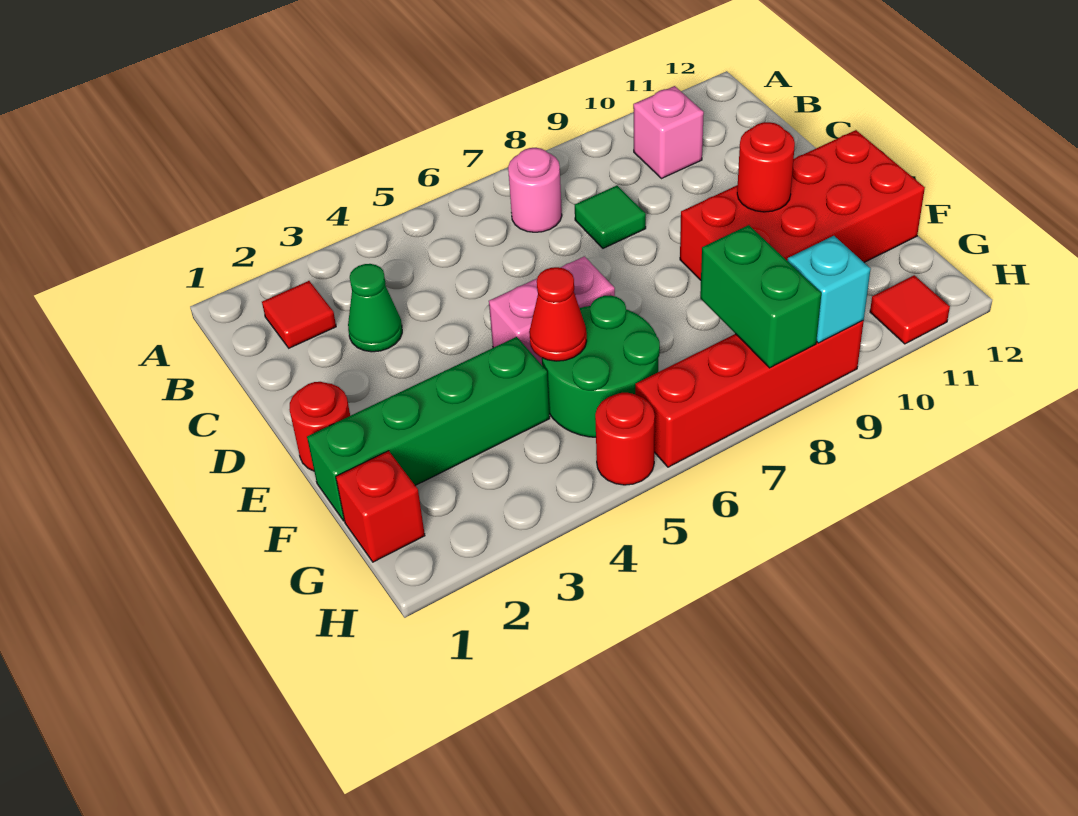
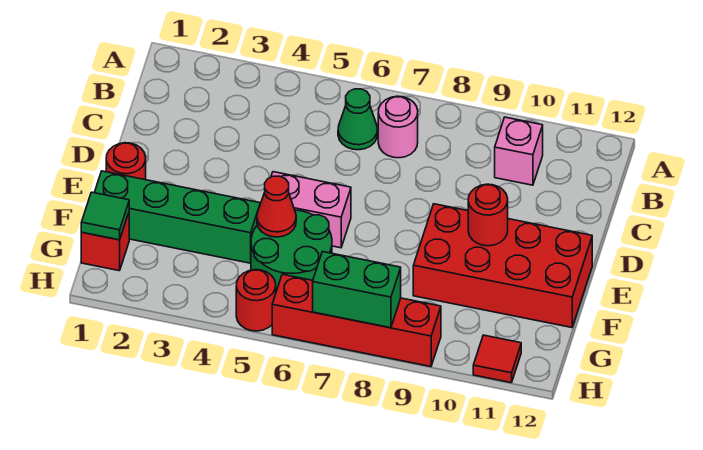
red 1x1 tile [262,281,336,348] -> none
green 1x1 cone [348,264,402,352] -> green 1x1 cone moved to [338,89,378,150]
green 1x1 tile [575,186,646,248] -> green 1x1 tile moved to [81,192,129,240]
green 1x2 brick [700,225,821,368] -> green 1x2 brick turned to [313,252,401,328]
cyan 1x1 brick [787,236,870,343] -> none

